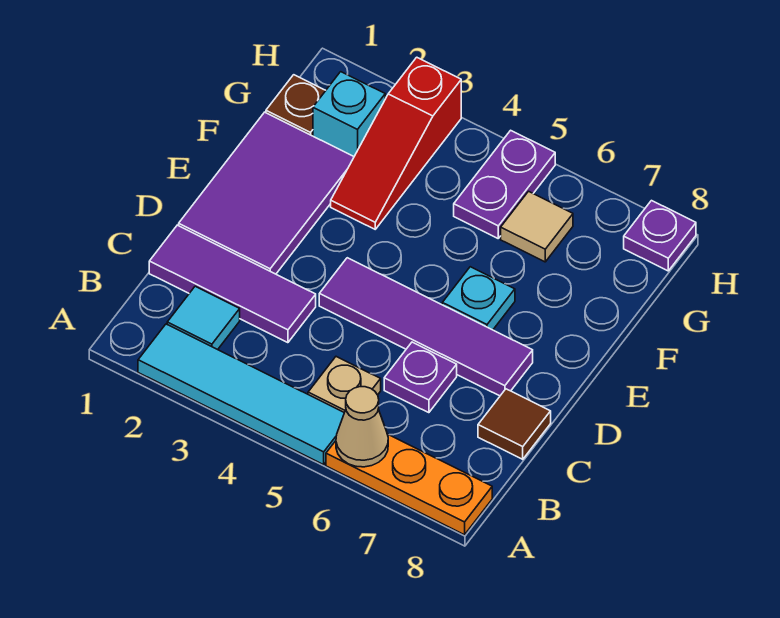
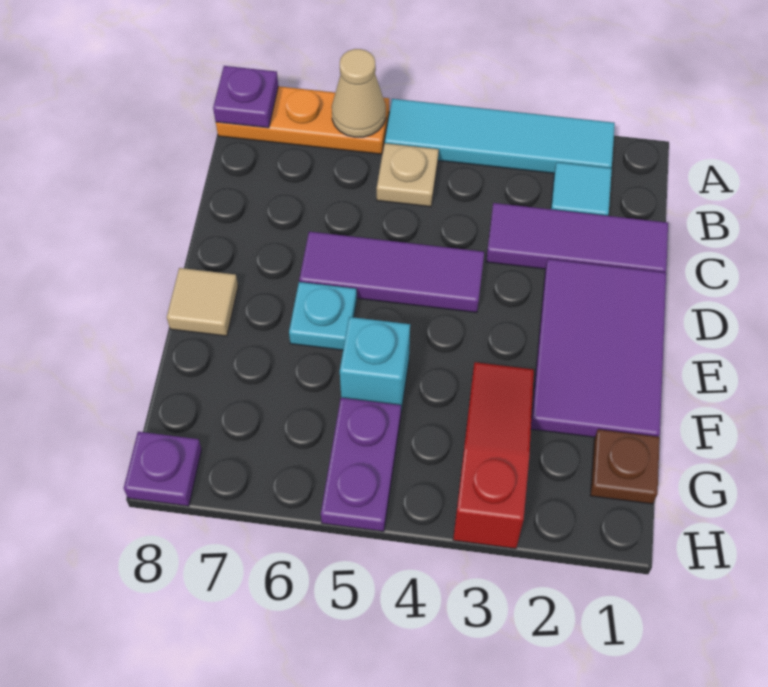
purple 1x1 plate [384,342,457,413] -> purple 1x1 plate moved to [213,66,278,128]
brown 1x1 tile [478,389,551,459] -> none
purple 1x4 tile [319,258,533,396] -> purple 1x3 tile [299,232,484,313]
cyan 1x1 brick [313,72,385,156] -> cyan 1x1 brick moved to [340,317,410,412]
tan 1x1 tile [501,191,573,262] -> tan 1x1 tile moved to [167,268,238,336]

